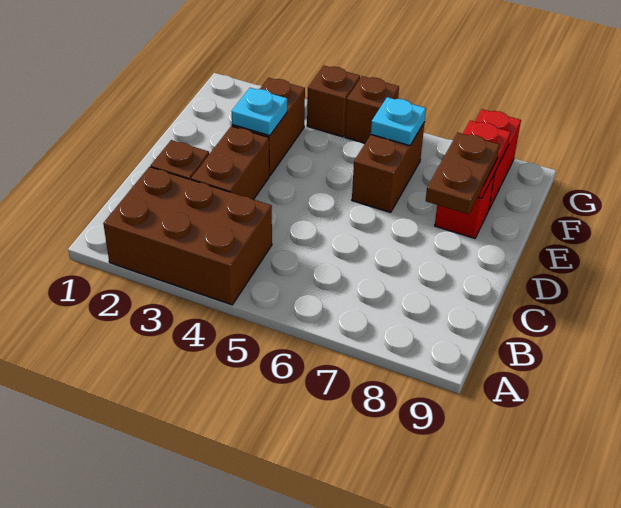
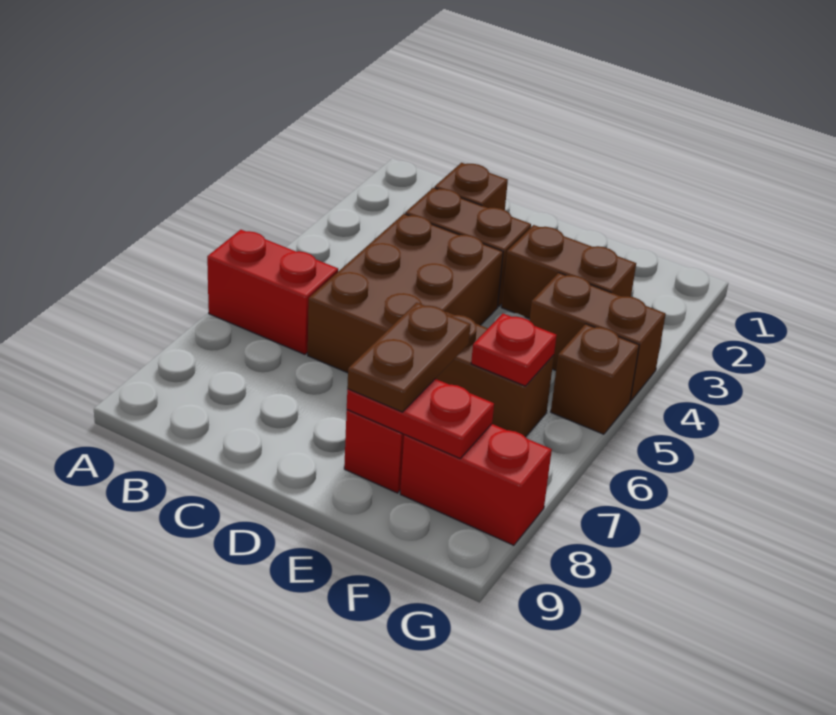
brown 2x3 brick [103,167,272,305] -> brown 2x3 brick moved to [308,214,503,373]
none -> red 1x2 brick [207,230,338,354]
brown 1x2 plate [426,133,500,214] -> brown 1x2 plate turned to [347,303,471,412]
cyan 1x1 plate [231,88,287,136] -> none
cyan 1x1 plate [371,97,426,146] -> red 1x1 plate [471,313,557,386]
brown 1x1 brick [307,66,360,137] -> brown 1x2 brick [529,273,666,401]

